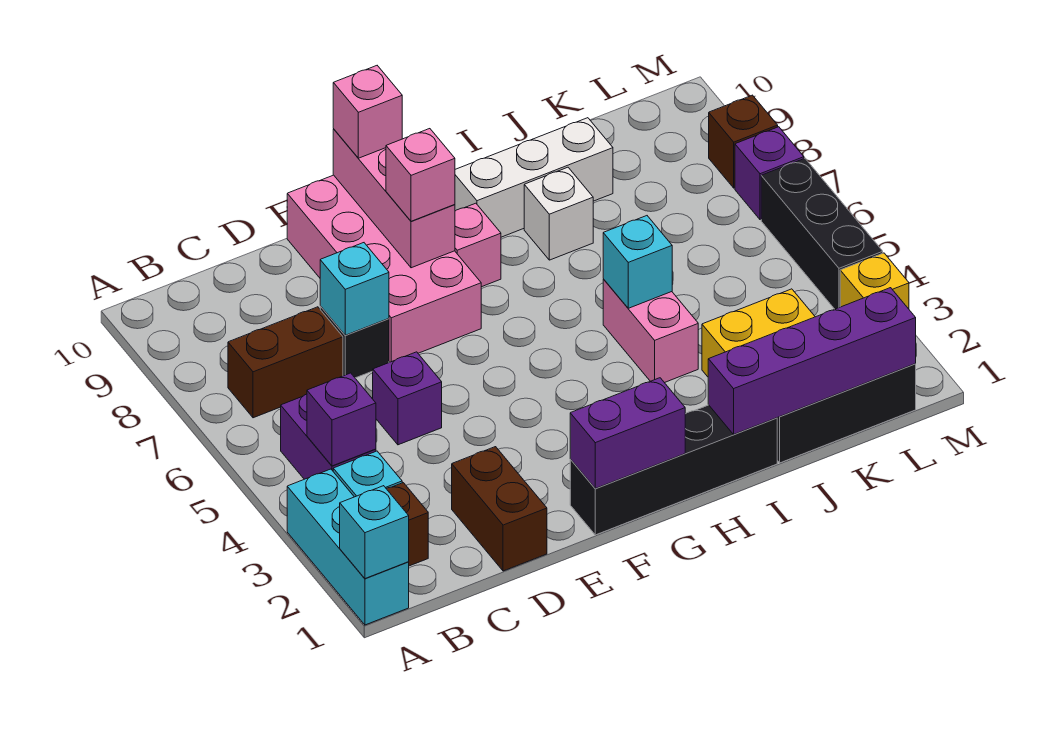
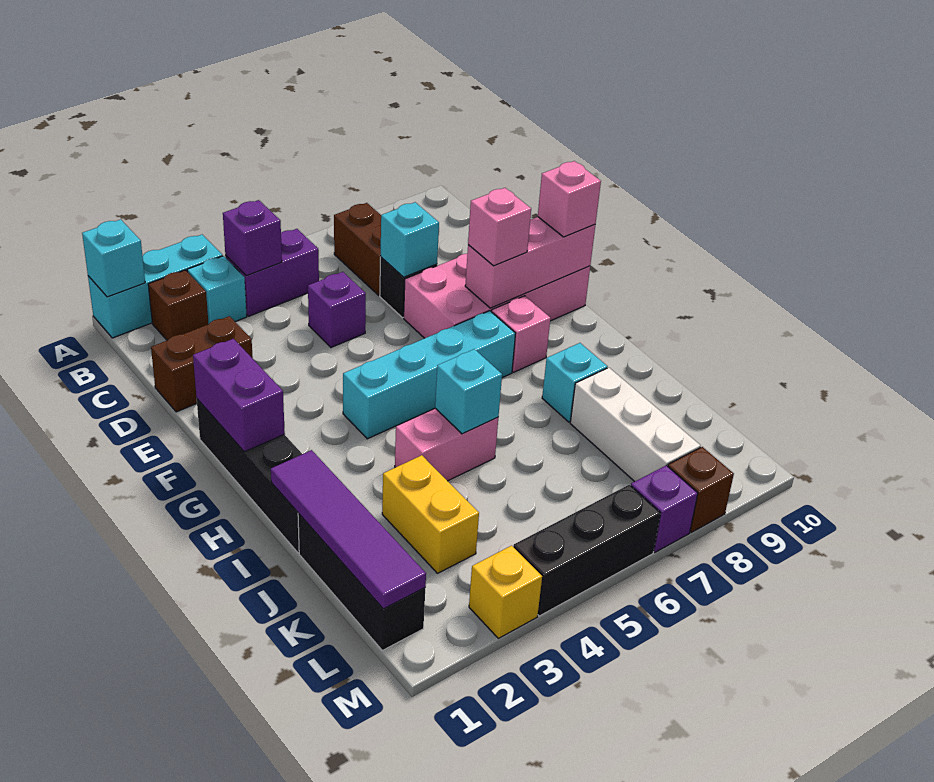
none -> cyan 1x4 brick [343,311,516,439]
white 1x3 brick [455,118,613,237] -> white 1x3 brick moved to [570,368,701,482]
purple 1x4 brick [708,288,916,434] -> purple 1x4 tile [271,450,426,609]
white 1x1 brick [524,167,593,260] -> cyan 1x1 brick [542,343,608,422]

